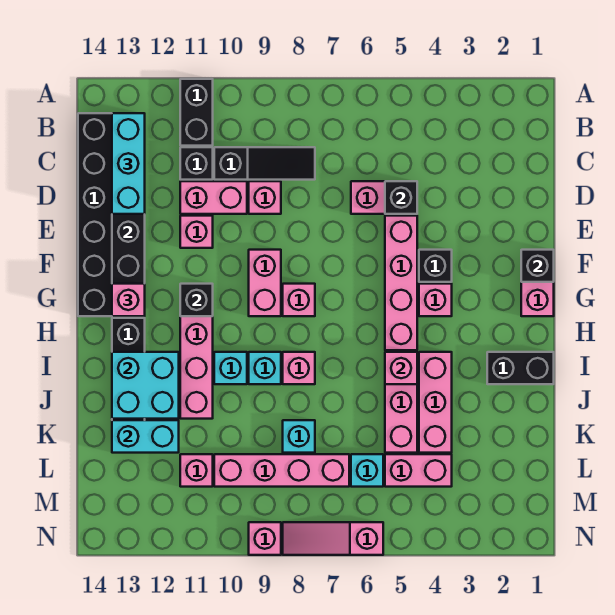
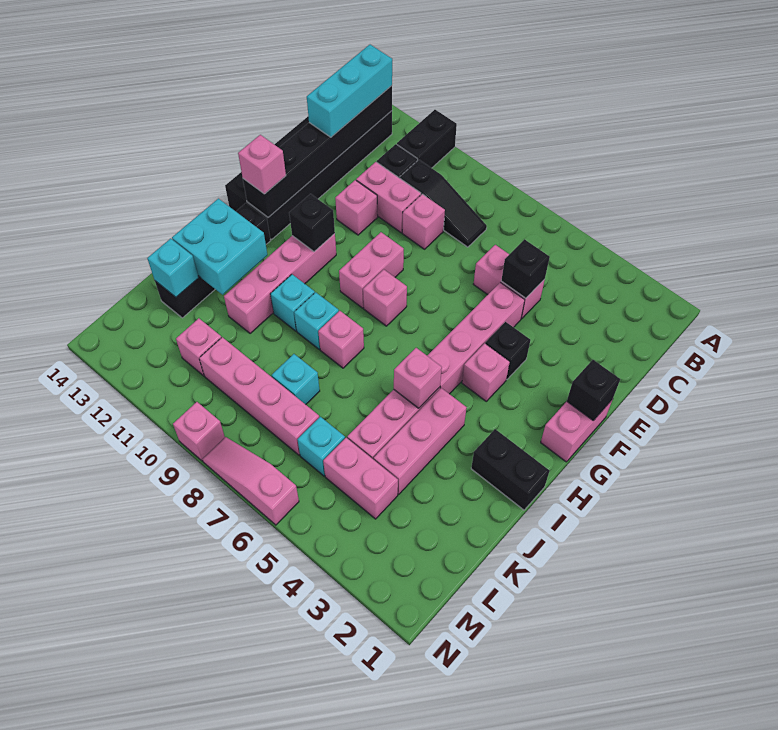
cyan 1x2 brick [112,420,179,453] -> cyan 1x1 brick [147,239,199,297]

